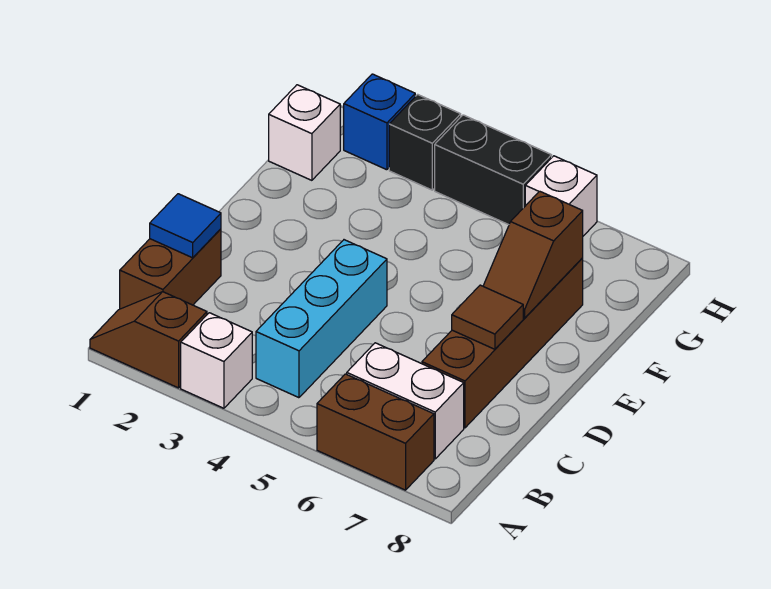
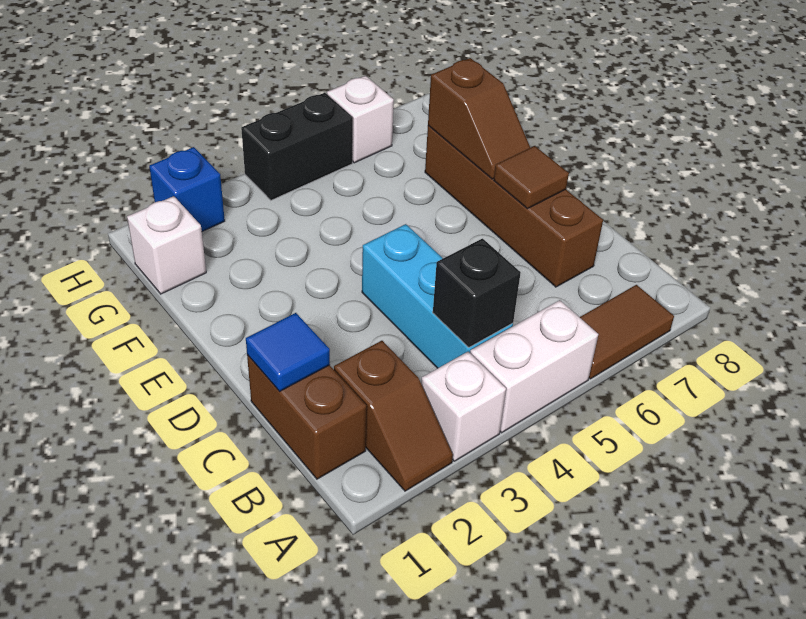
brown 1x2 slope [90,292,207,388] -> brown 1x2 slope turned to [334,341,453,491]
brown 1x2 brick [317,374,434,490] -> brown 1x2 tile [580,285,674,379]
white 1x2 brick [347,343,464,459] -> white 1x2 brick moved to [470,300,598,433]
black 1x1 brick [389,94,461,190] -> black 1x1 brick moved to [433,239,521,347]

